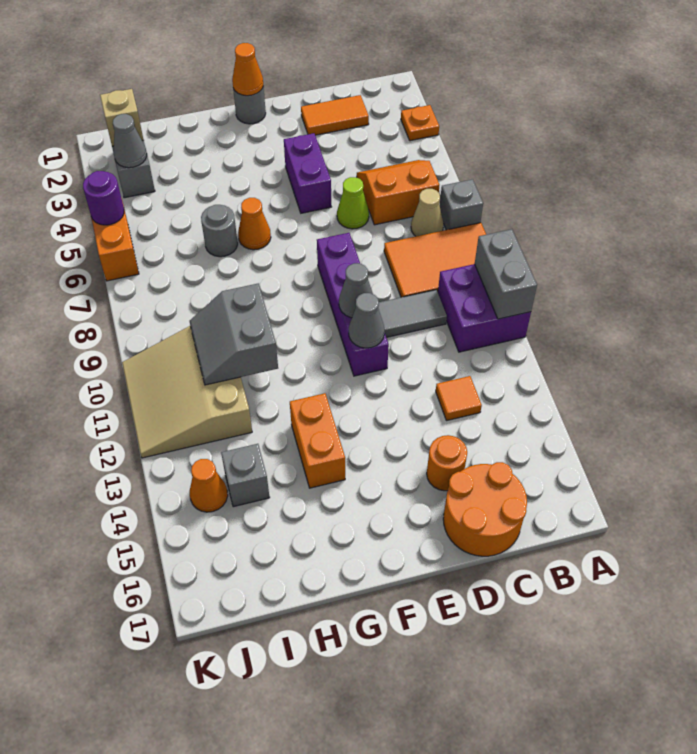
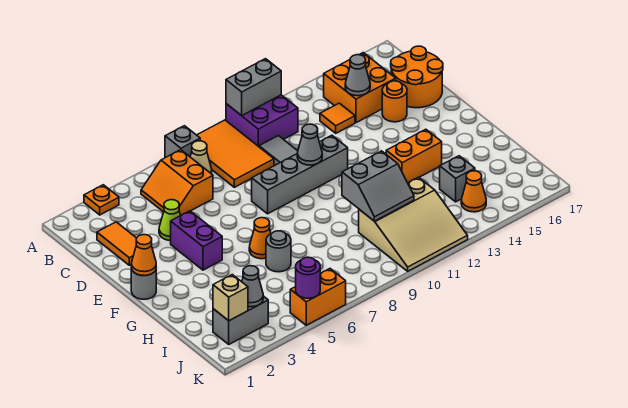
none -> orange 2x2 brick [324,53,396,123]
lime 1x1 cone [337,177,369,229] -> lime 1x1 cone moved to [159,200,181,241]
purple 1x2 brick [284,133,331,213] -> purple 1x2 brick turned to [171,211,222,270]
purple 1x4 brick [317,233,389,376] -> grey 1x4 brick [252,135,348,214]
grey 1x1 cone [349,293,385,348] -> grey 1x1 cone moved to [345,55,370,96]

